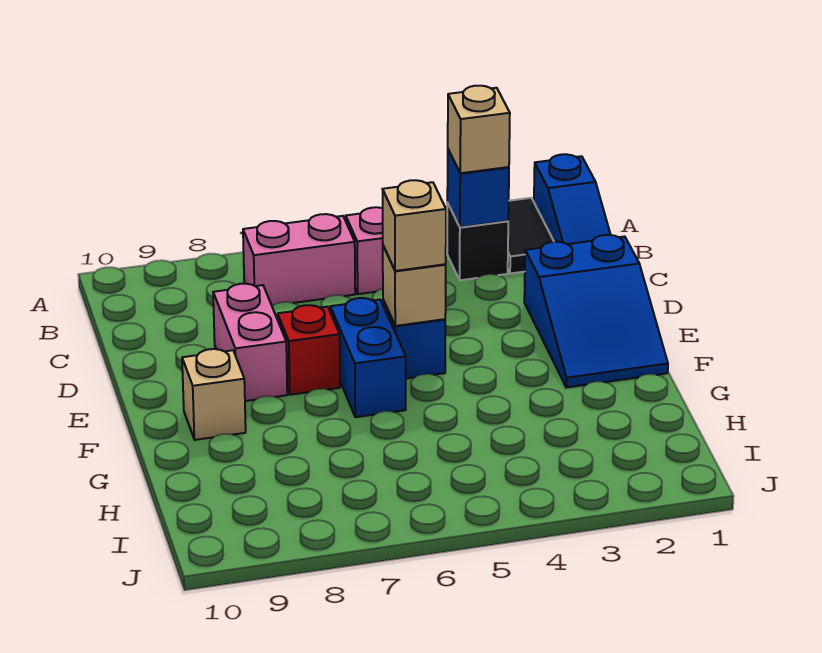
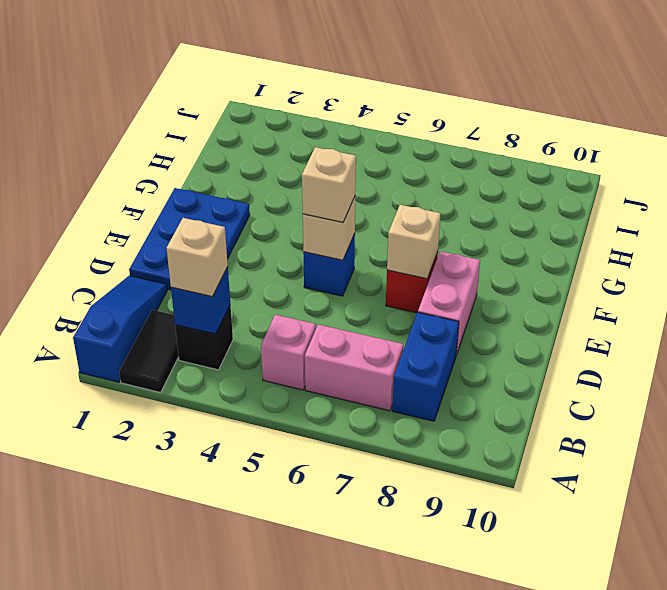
blue 2x3 slope [524,235,668,388] -> blue 2x3 plate [129,188,250,290]
blue 1x2 brick [330,298,406,417] -> blue 1x2 brick moved to [392,312,459,421]
tan 1x1 brick [182,349,246,440] -> tan 1x1 brick moved to [387,205,441,279]

